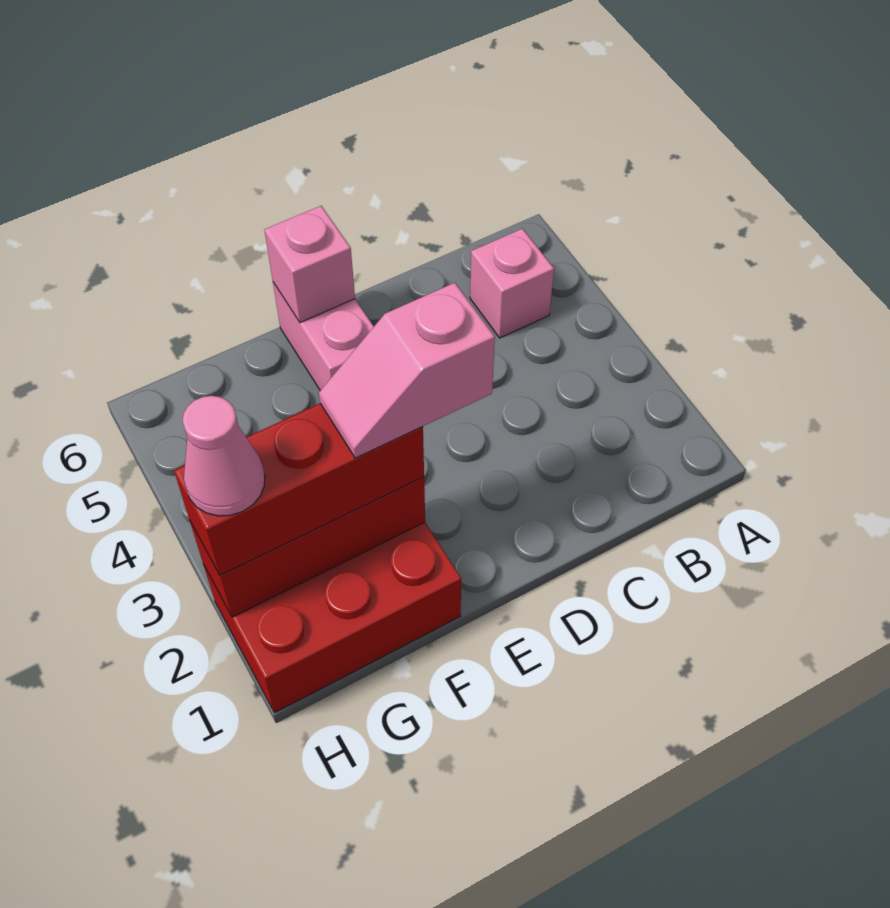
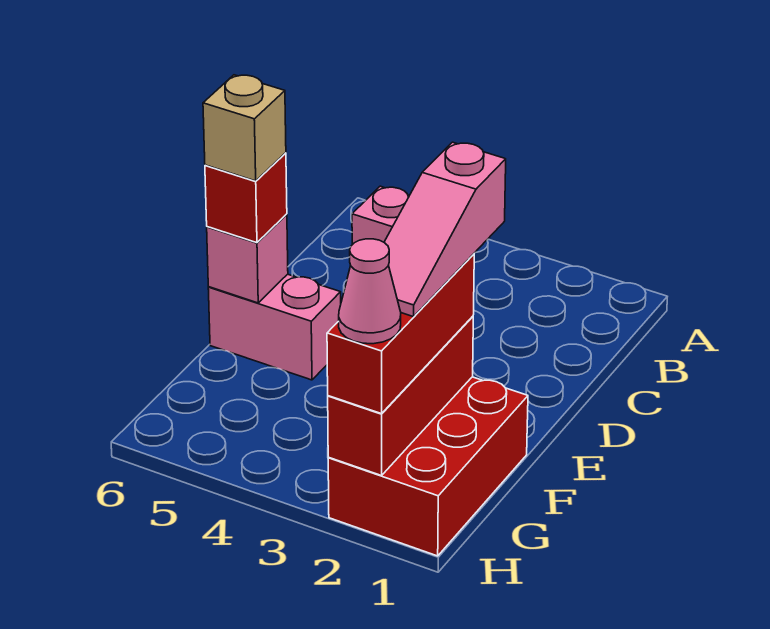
pink 1x2 slope [319,283,495,458] -> pink 1x3 slope [384,142,506,317]
none -> red 1x1 brick [205,153,287,243]
none -> tan 1x1 brick [203,75,286,181]

